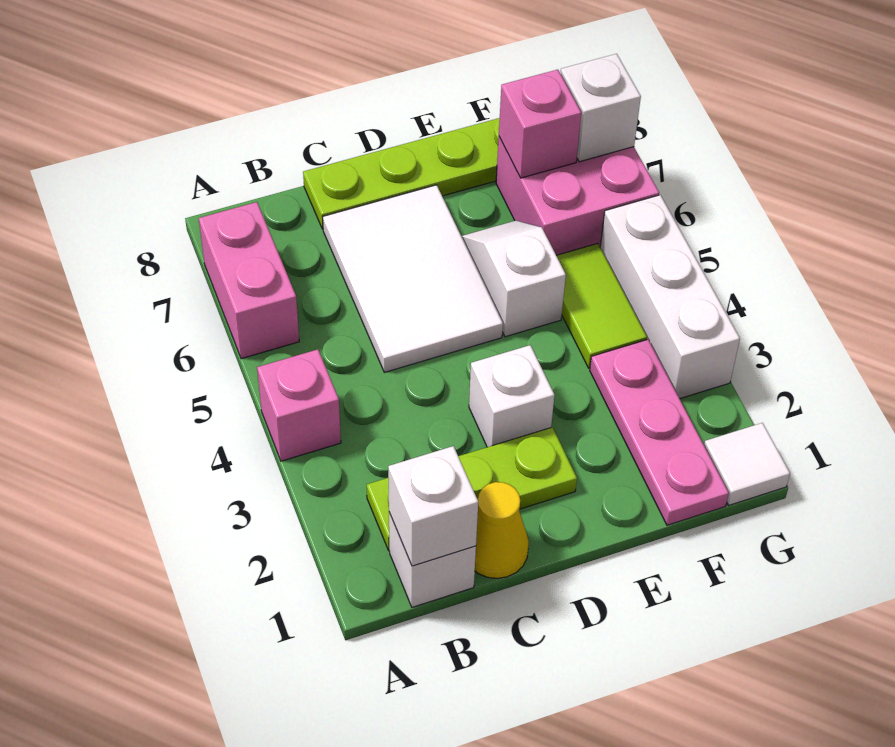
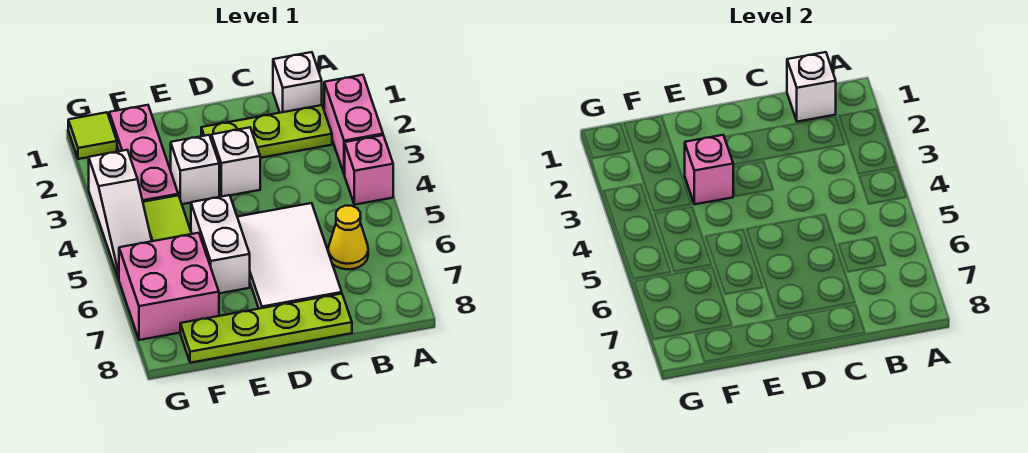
pink 1x2 brick [199,202,299,359] -> pink 1x2 brick moved to [324,75,383,175]
yellow 1x1 cone [475,482,529,578] -> yellow 1x1 cone moved to [328,206,368,269]
white 1x2 slope [461,220,566,337] -> white 1x2 brick [191,195,250,293]
pink 1x1 brick [499,70,581,178] -> pink 1x1 brick moved to [685,135,733,204]
white 1x1 tile [704,423,790,505] -> lime 1x1 tile [68,112,117,159]
white 1x3 brick [600,195,740,399] -> white 1x3 slope [89,150,152,279]
white 1x1 brick [560,54,641,162] -> white 1x1 brick moved to [171,135,219,204]

